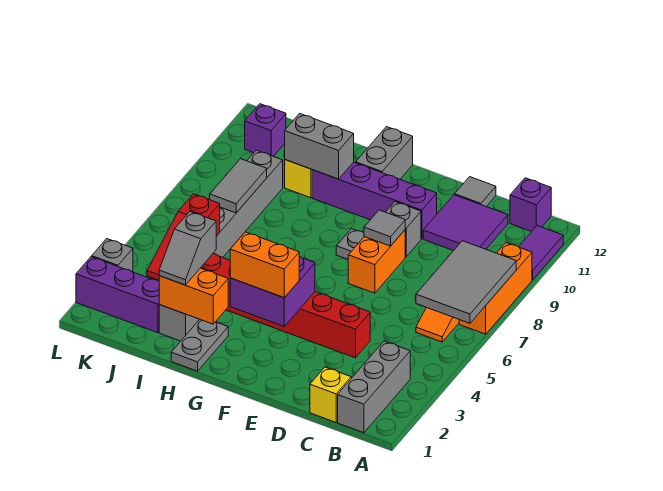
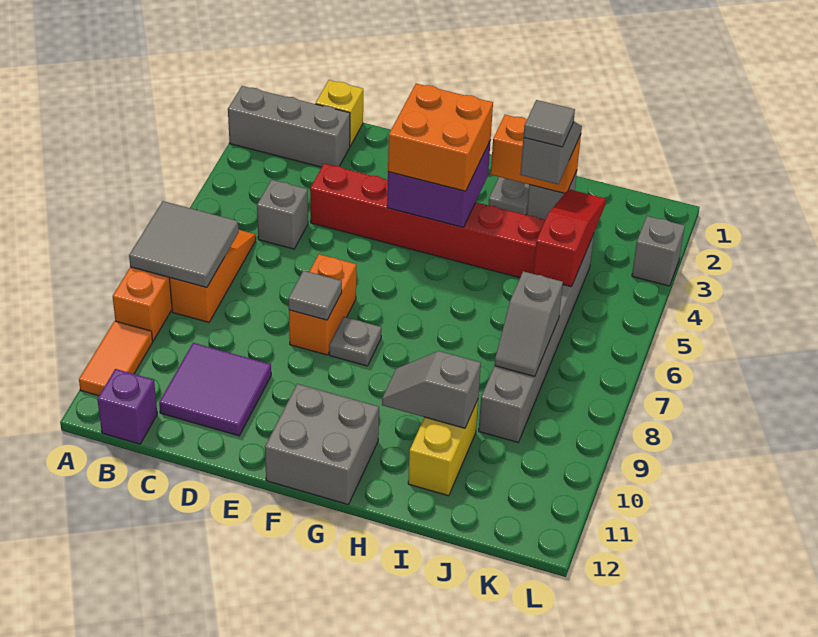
grey 2x3 tile [416,241,516,323] -> grey 2x2 tile [129,201,239,288]
purple 1x2 tile [519,226,563,280] -> orange 1x2 tile [79,321,153,396]
grey 1x3 brick [338,341,410,433] -> grey 1x3 brick turned to [228,86,350,167]
grey 1x1 tile [455,177,496,207] -> grey 1x1 tile moved to [524,100,575,147]
grey 1x1 brick [386,202,421,257] -> grey 1x1 brick moved to [257,180,308,249]
purple 1x4 brick [312,162,437,239] -> none
orange 1x2 brick [230,232,299,298] -> orange 2x2 brick [388,84,493,191]
grey 1x2 brick [356,127,413,179] -> grey 2x2 brick [265,384,379,505]
grey 1x2 brick [285,113,354,179] -> grey 1x2 slope [382,351,481,428]
purple 1x3 brick [76,257,159,333] -> none
grey 1x2 tile [210,159,267,213] -> grey 1x2 slope [495,271,563,376]
purple 1x1 brick [245,104,286,157] -> none

